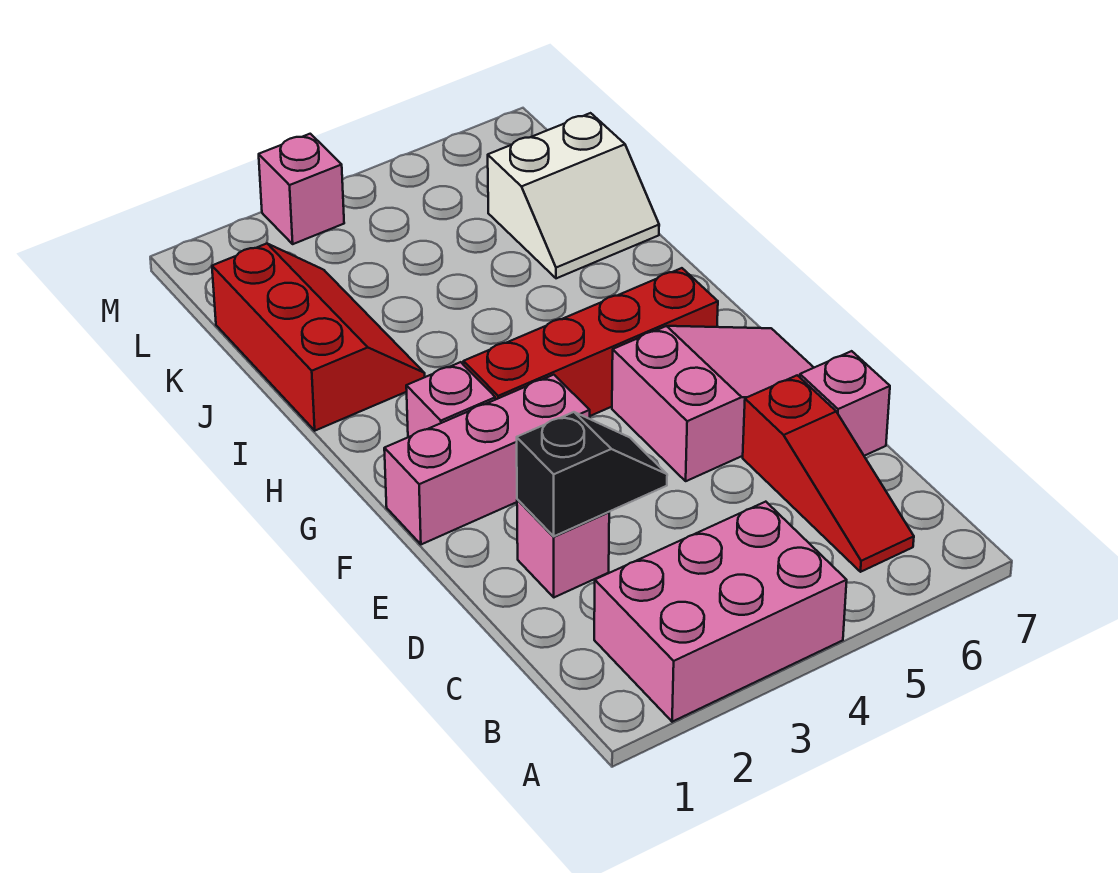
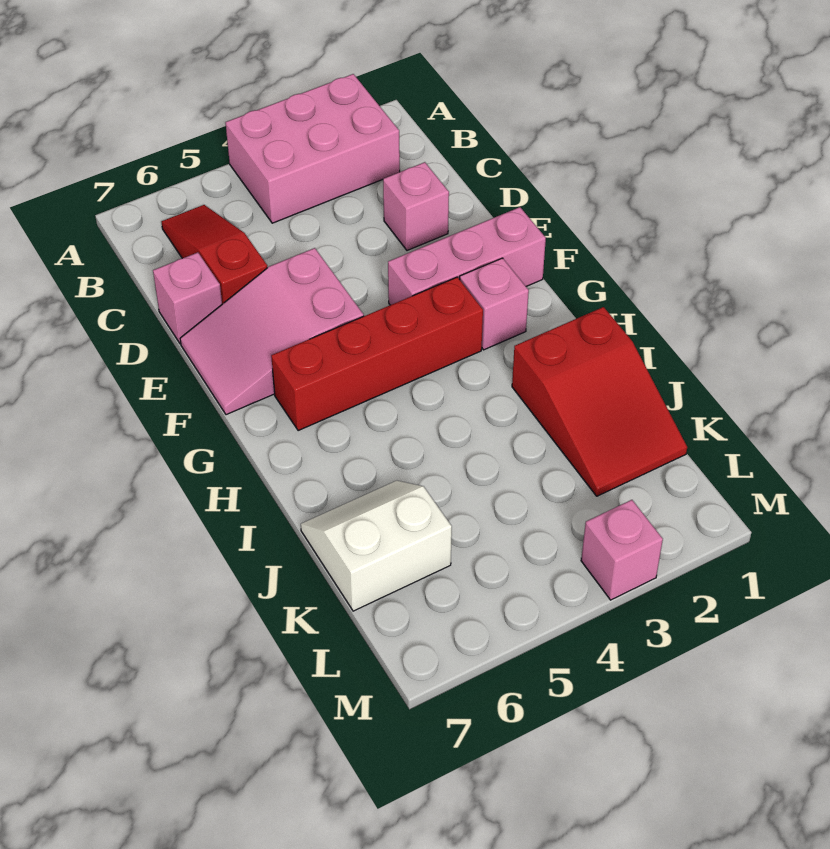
black 1x2 slope [517,412,667,536] -> none
red 2x3 slope [212,244,425,431] -> red 2x3 slope turned to [512,307,687,496]

